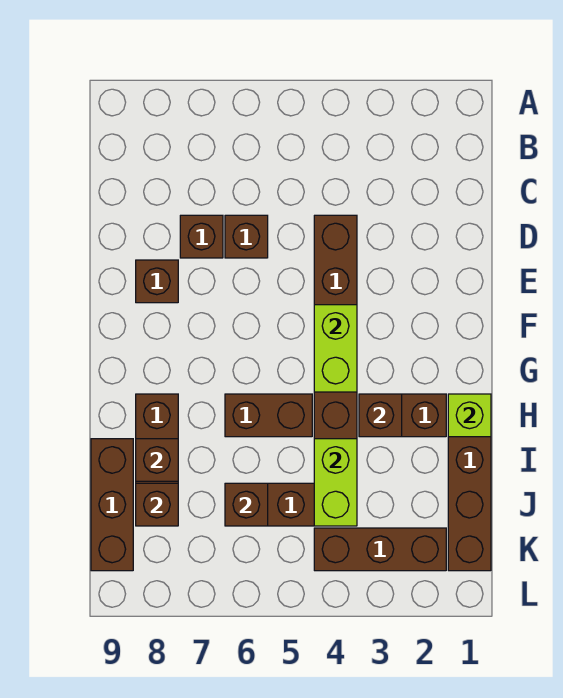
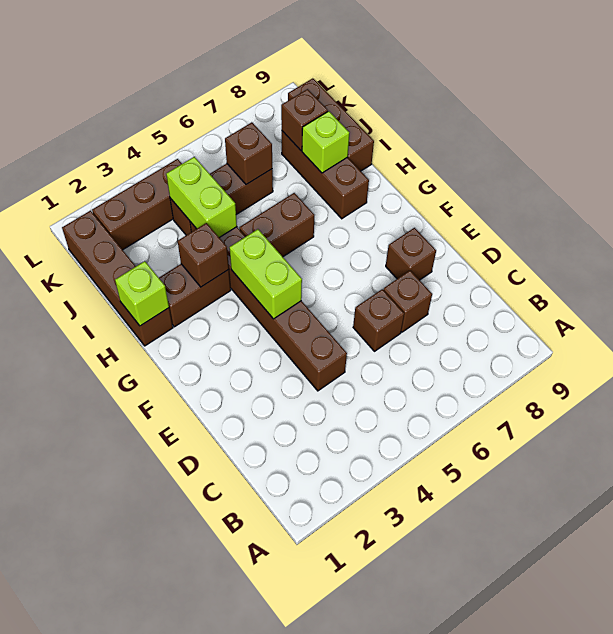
brown 1x1 brick [136,439,178,481] -> lime 1x1 brick [302,111,349,173]

